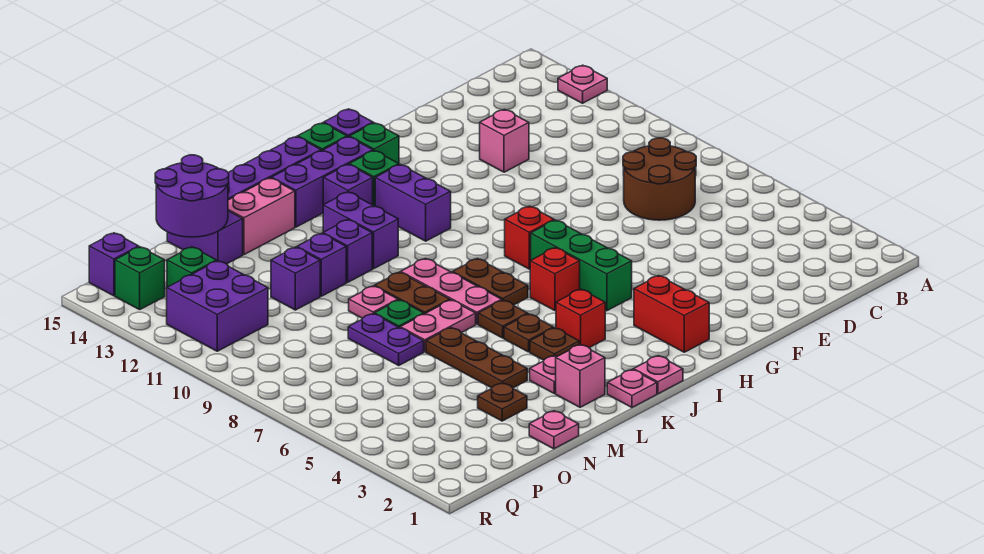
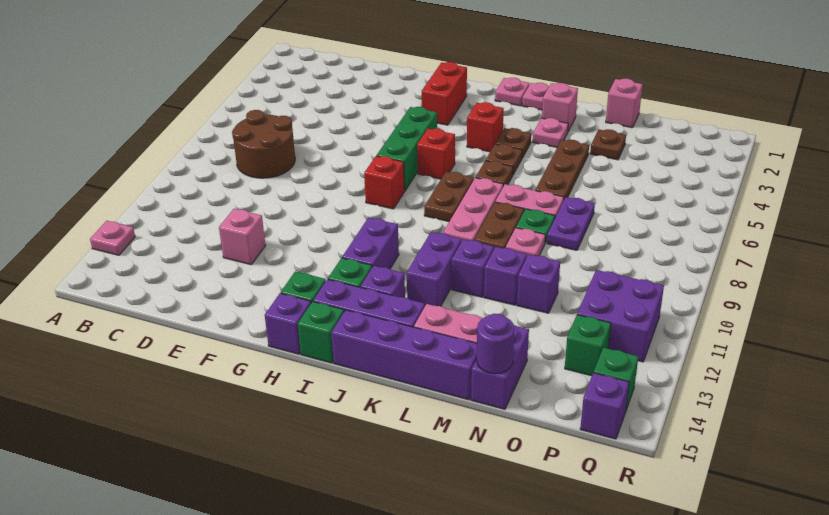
pink 1x1 plate [529,411,579,449] -> pink 1x1 brick [606,79,643,128]
purple 2x2 round brick [155,155,229,237] -> purple 1x1 round brick [477,314,515,374]

